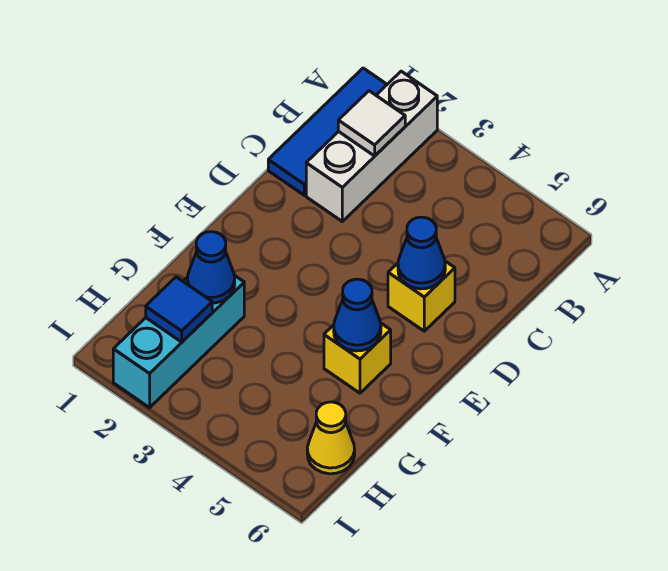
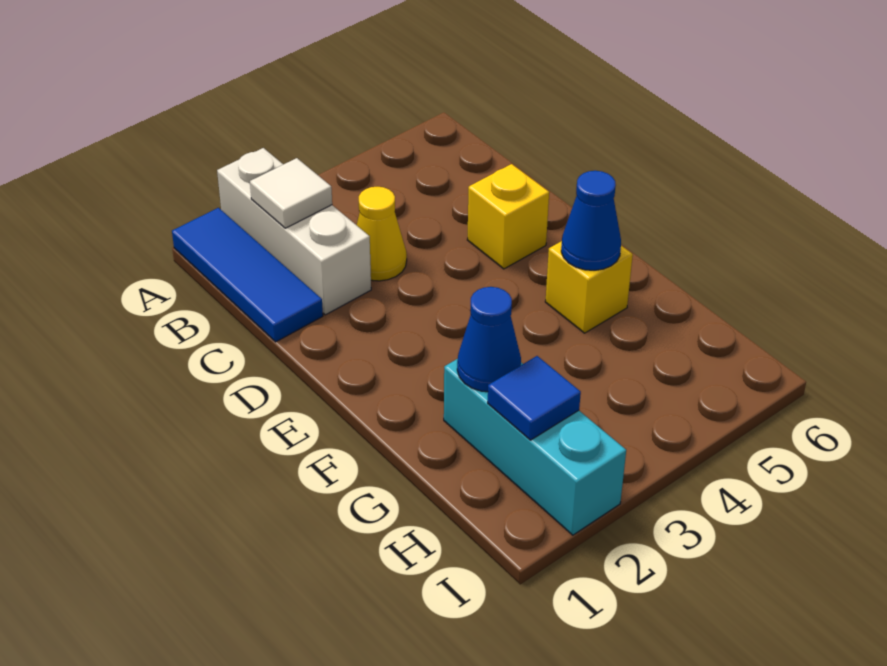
blue 1x1 cone [398,217,445,289] -> none
yellow 1x1 cone [307,402,355,474] -> yellow 1x1 cone moved to [357,187,407,281]

